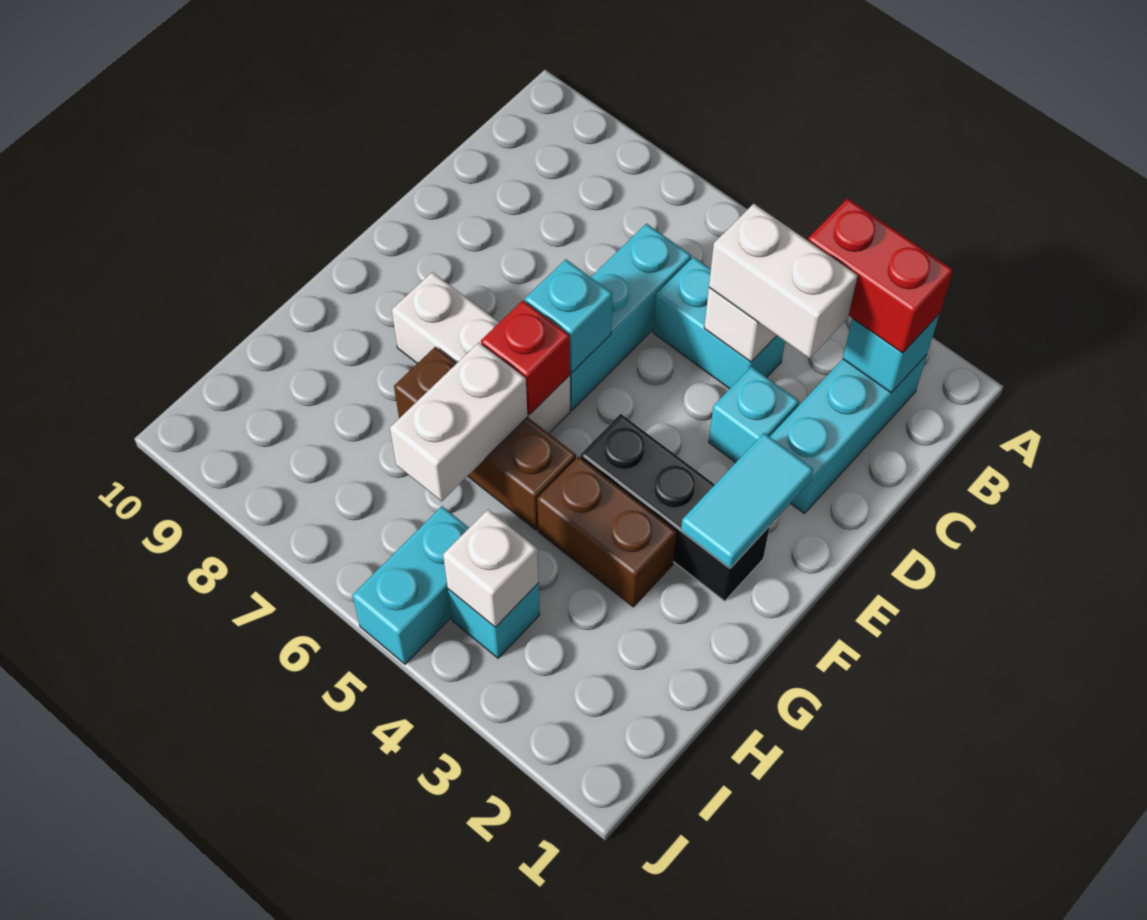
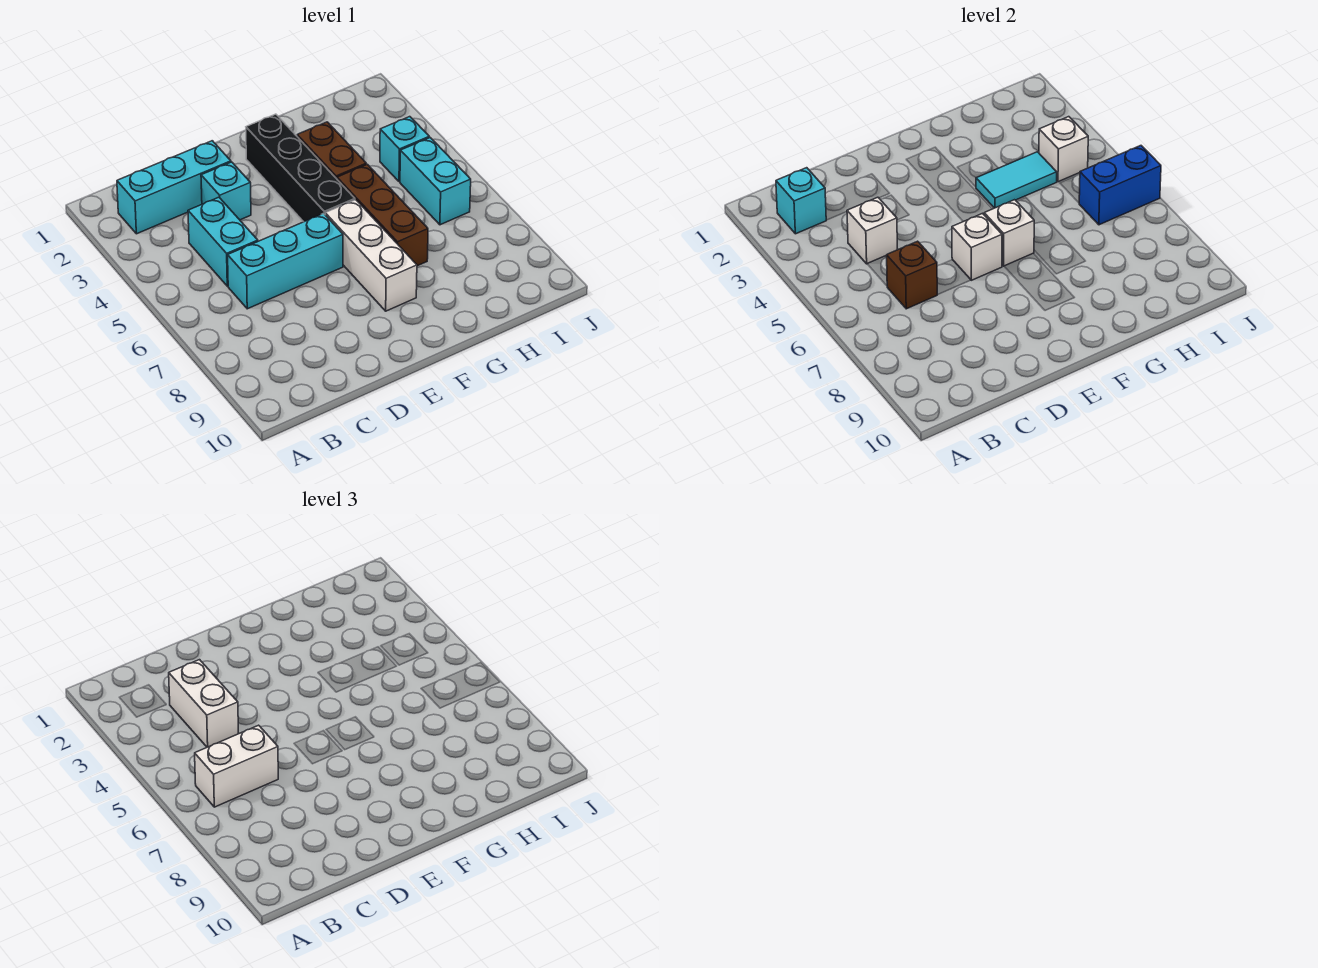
red 1x2 brick [808,198,953,353] -> none
none -> brown 1x1 brick [887,241,937,309]
cyan 1x2 tile [681,433,813,568] -> cyan 1x2 tile moved to [976,152,1057,208]
cyan 1x1 brick [525,259,613,373] -> white 1x1 brick [952,213,1002,280]
black 1x3 brick [580,414,770,601] -> black 1x4 brick [246,114,355,222]
red 1x1 brick [481,301,570,414] -> white 1x1 brick [984,200,1034,266]
white 1x2 brick [390,343,527,501] -> white 1x2 brick moved to [195,725,278,807]
cyan 1x2 brick [352,506,469,664] -> cyan 1x2 brick turned to [400,138,471,225]
none -> blue 1x2 brick [1079,146,1161,225]

